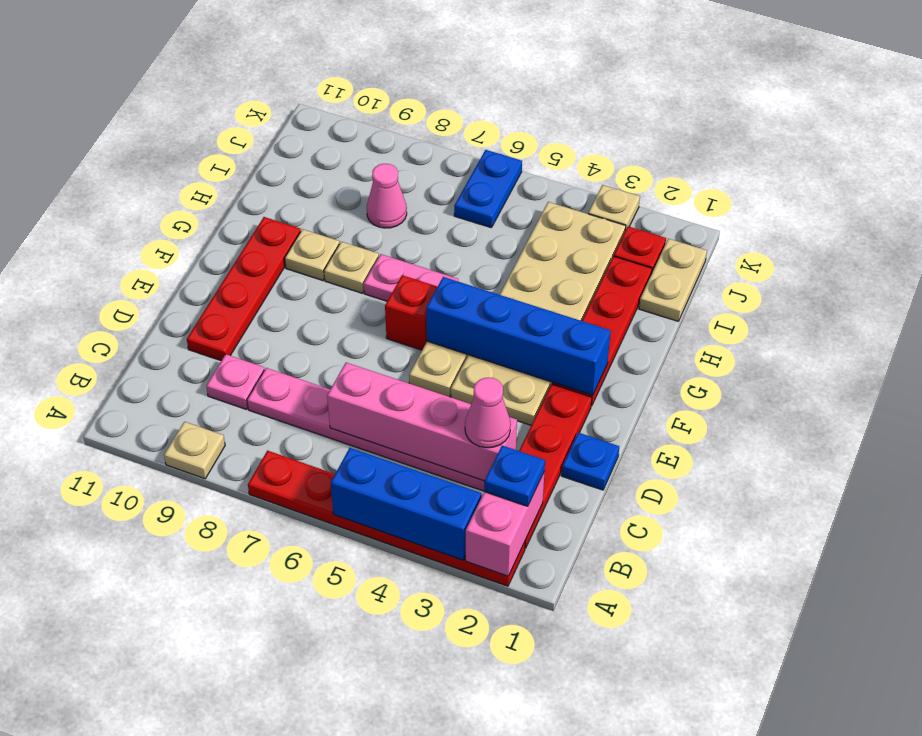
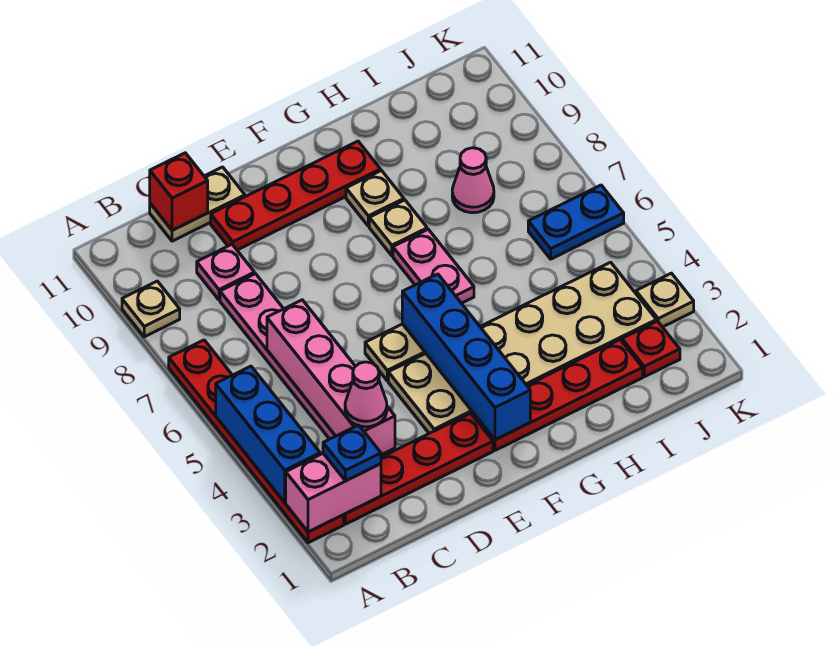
blue 1x1 plate [562,433,619,490] -> none
red 1x1 brick [385,275,438,350] -> red 1x1 brick moved to [150,153,208,230]
tan 1x2 plate [639,239,707,321] -> tan 1x2 plate moved to [150,167,245,241]

